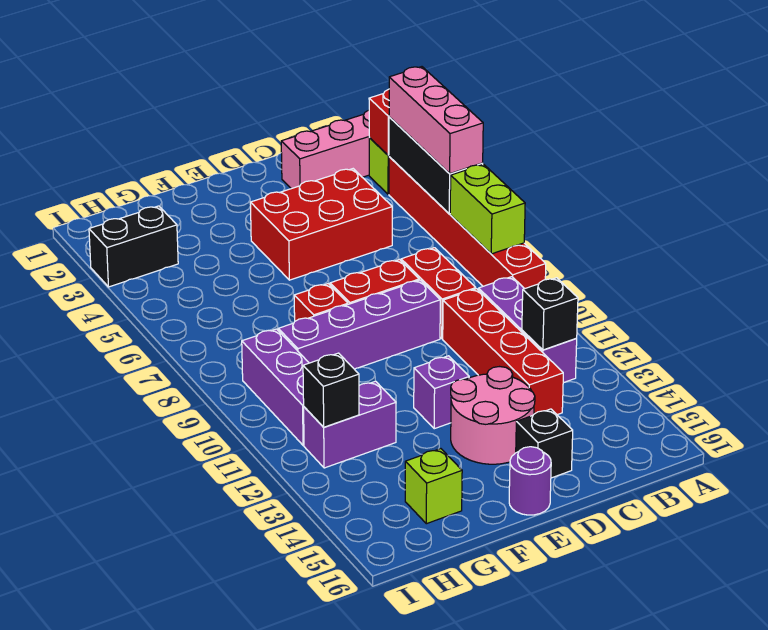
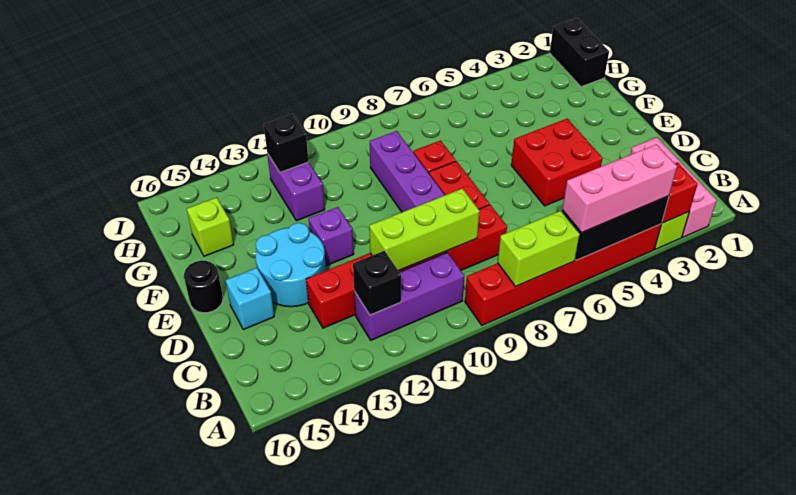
red 2x3 brick [250,169,392,280] -> red 2x2 brick [511,119,603,206]
none -> lime 1x3 brick [369,189,480,271]
pink 2x2 round brick [451,367,535,464] -> cyan 2x2 round brick [256,223,326,307]
black 1x1 brick [516,409,573,478] -> cyan 1x1 brick [226,268,274,329]
purple 1x1 round brick [509,447,551,515] -> black 1x1 round brick [184,261,223,313]
black 1x2 brick [89,206,178,287] -> black 1x2 brick moved to [550,18,609,87]
purple 1x3 brick [242,329,309,445] -> none

